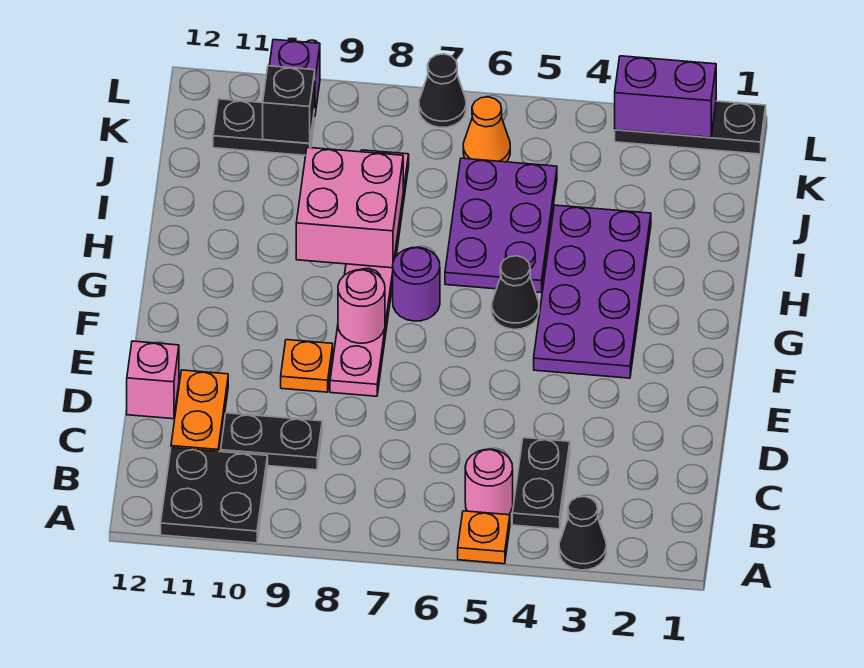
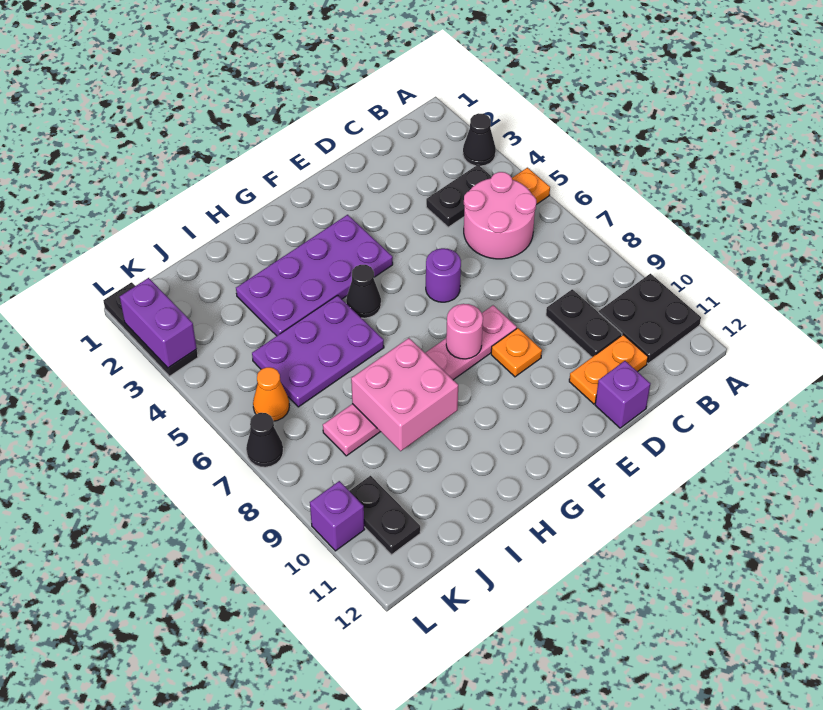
pink 1x1 round brick [465,449,513,515] -> pink 2x2 round brick [464,172,536,259]
pink 1x1 brick [127,341,179,419] -> purple 1x1 brick [595,361,650,428]
purple 1x1 round brick [393,247,440,321] -> purple 1x1 round brick moved to [426,248,461,302]
black 1x1 brick [263,66,315,143] -> none

